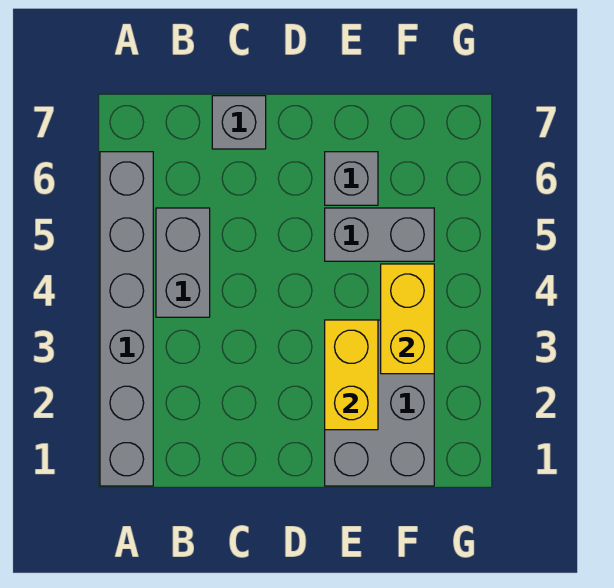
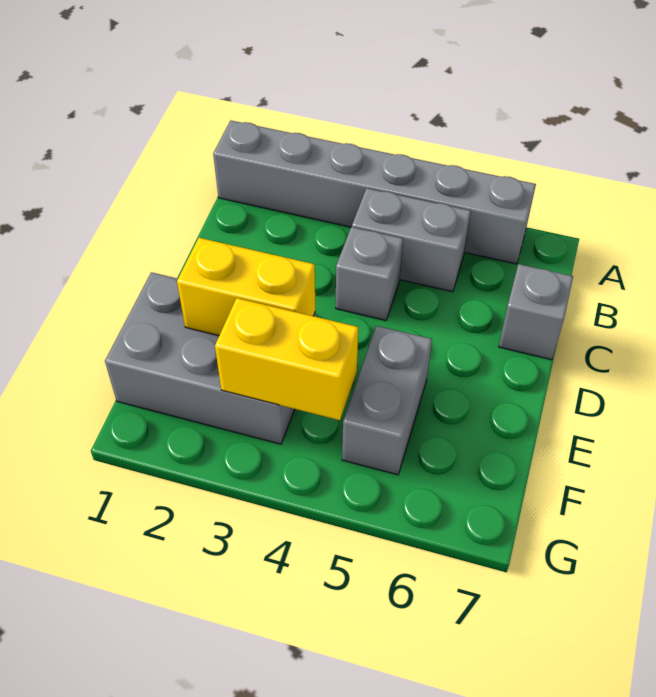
grey 1x1 brick [325,152,378,205] -> grey 1x1 brick moved to [336,227,403,321]

